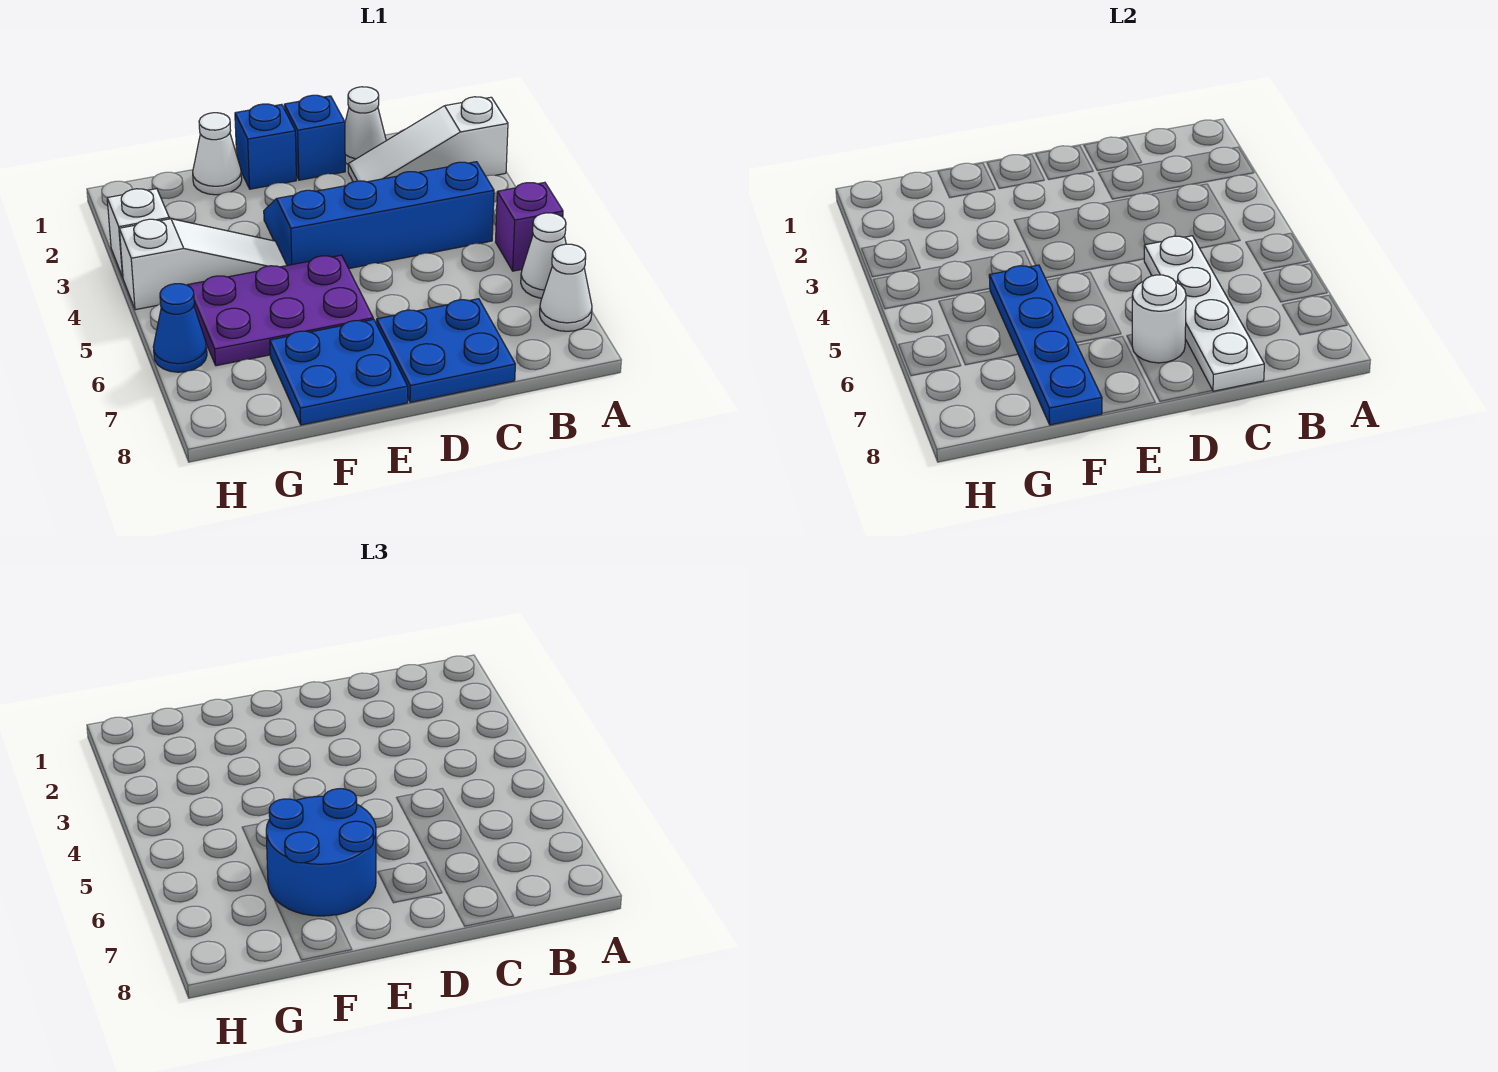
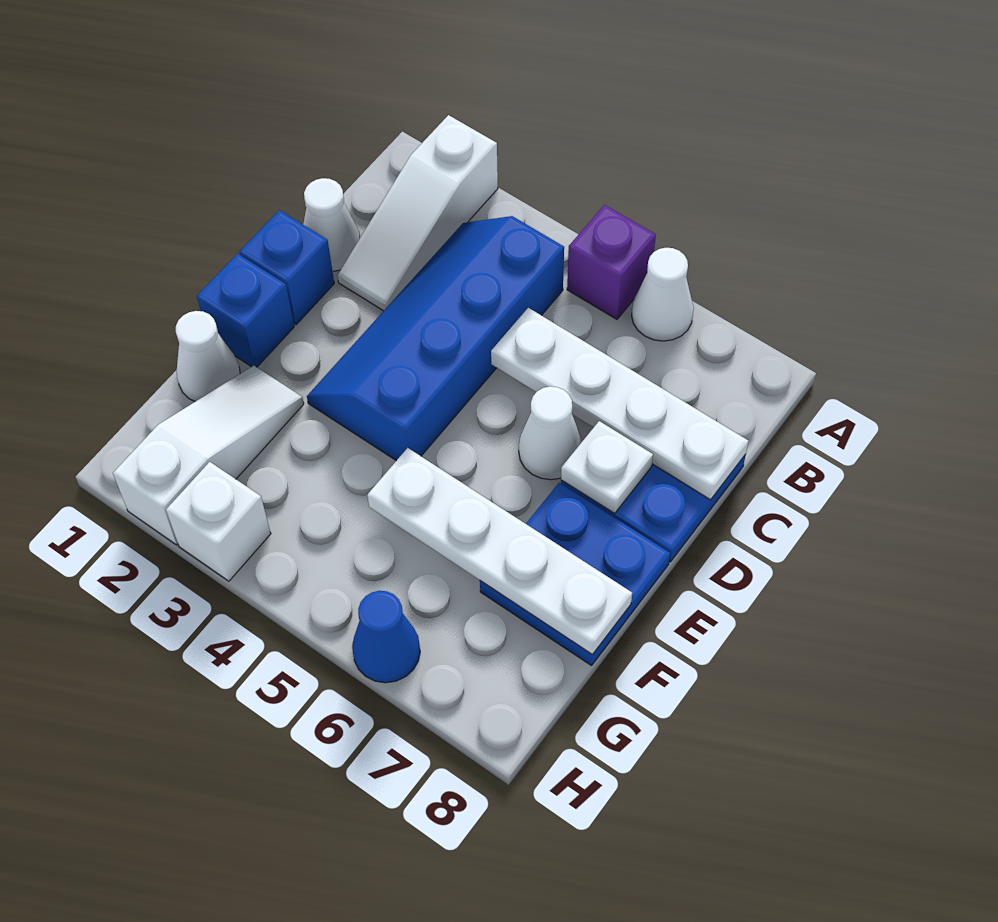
white 1x1 cone [540,244,592,331] -> white 1x1 cone moved to [519,386,582,480]
white 1x1 round brick [1132,275,1186,363] -> white 1x1 plate [561,421,653,514]
purple 2x3 plate [188,255,373,366] -> none
blue 2x2 round brick [266,789,376,916] -> none
white 1x3 slope [119,219,287,310] -> white 1x3 slope moved to [113,366,304,545]
blue 1x4 plate [989,265,1102,425] -> white 1x4 plate [367,448,632,654]

